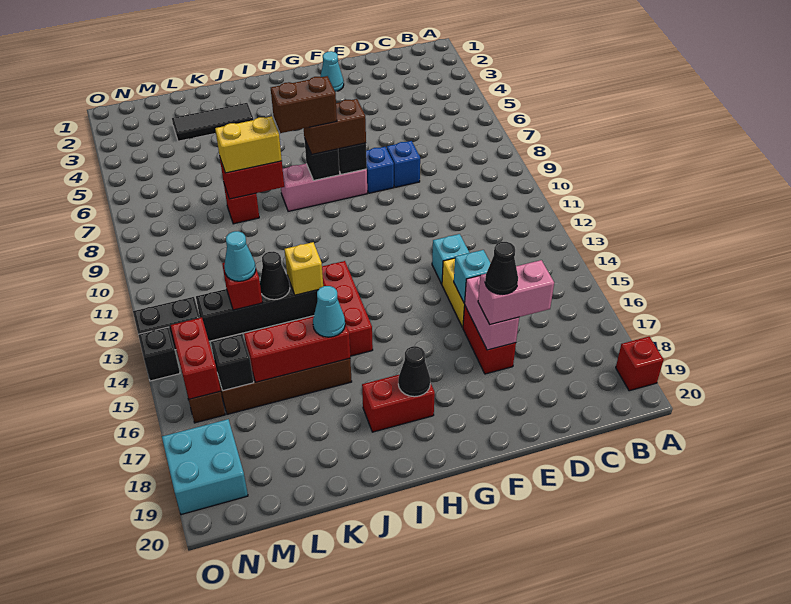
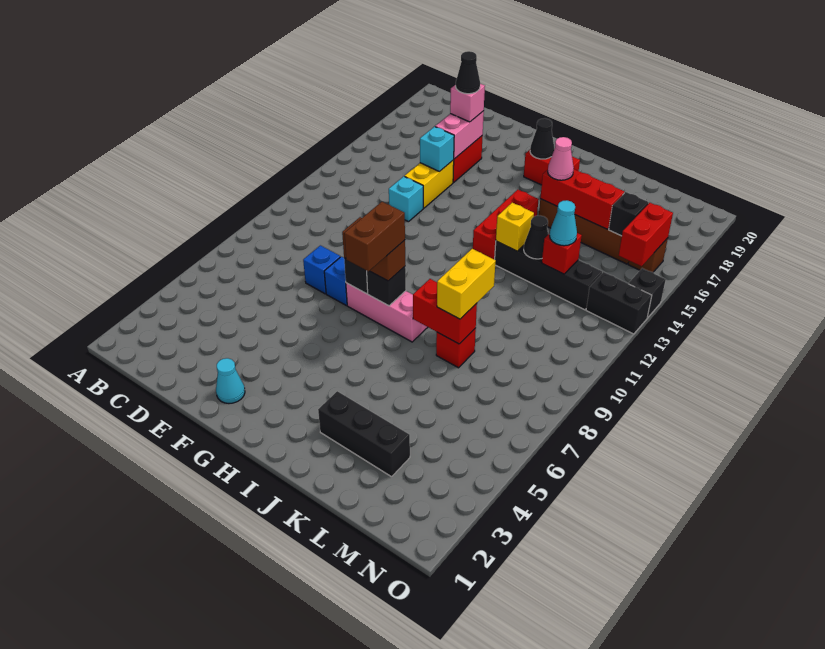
red 1x1 brick [616,337,664,391] -> none
pink 1x2 brick [478,260,554,324] -> pink 1x1 brick [450,84,485,122]
brown 1x2 brick [271,76,337,133] -> brown 1x2 brick turned to [344,202,405,271]
black 1x3 tile [172,103,253,141] -> black 1x3 brick [318,391,410,477]
yellow 1x2 brick [215,116,282,173] -> yellow 1x2 brick turned to [437,249,496,319]
cyan 1x1 cone [313,286,345,337] -> pink 1x1 cone [548,137,574,180]
cyan 2x2 brick [162,419,248,515] -> none

